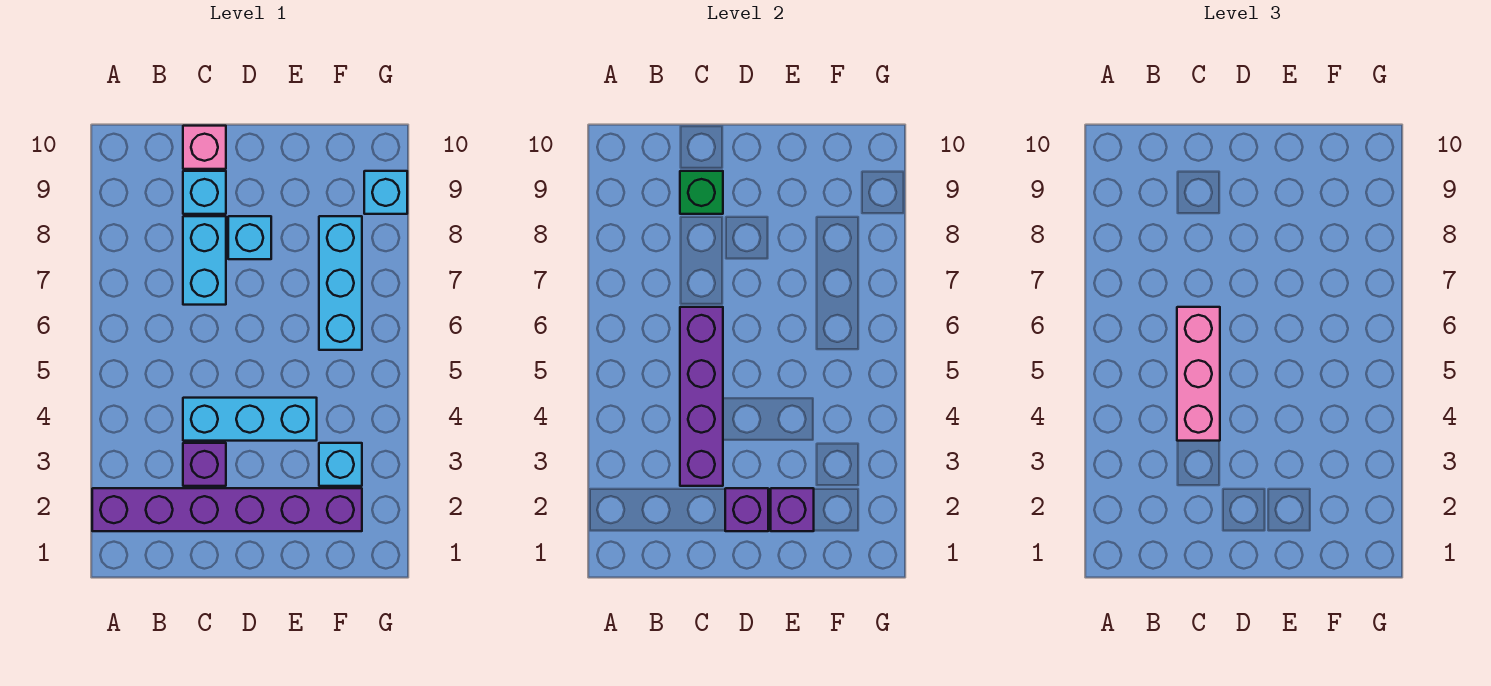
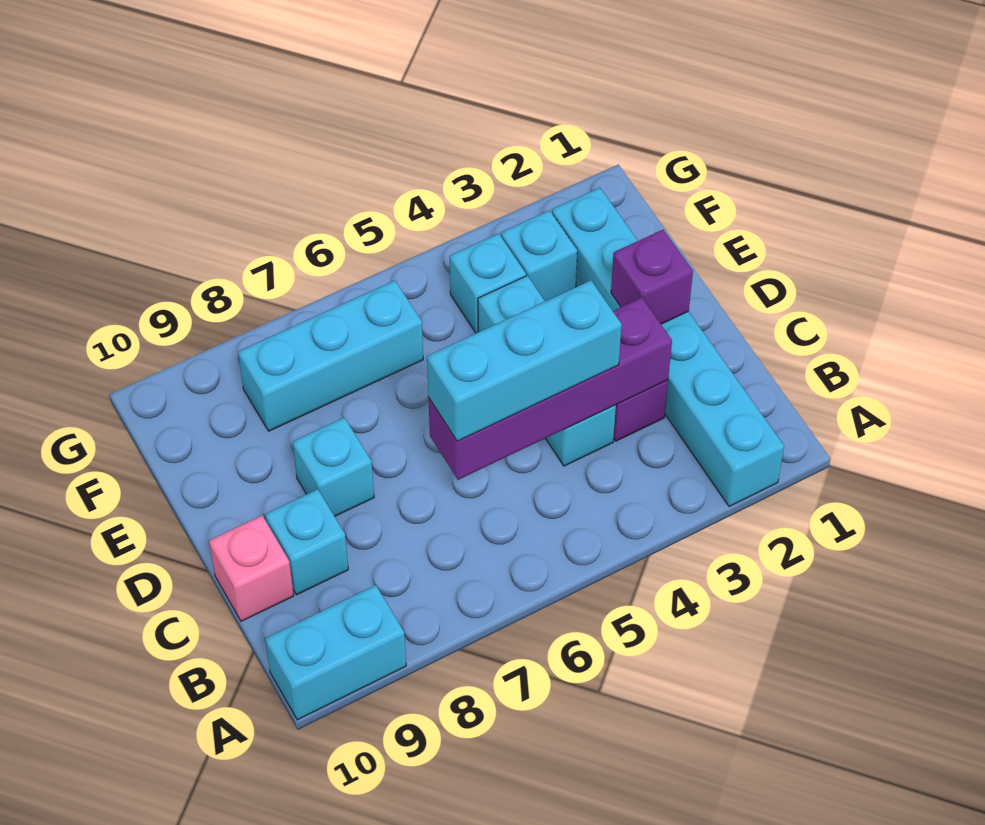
purple 1x6 brick [92,488,362,531] -> cyan 1x6 brick [552,188,784,507]
pink 1x3 brick [1177,307,1220,441] -> cyan 1x3 brick [427,280,622,441]
cyan 1x2 brick [183,216,226,305] -> cyan 1x2 brick moved to [265,585,406,720]
green 1x1 brick [680,171,723,214] -> none
purple 1x1 brick [771,488,814,531] -> none
cyan 1x1 brick [364,171,407,214] -> cyan 1x1 brick moved to [450,234,526,333]

